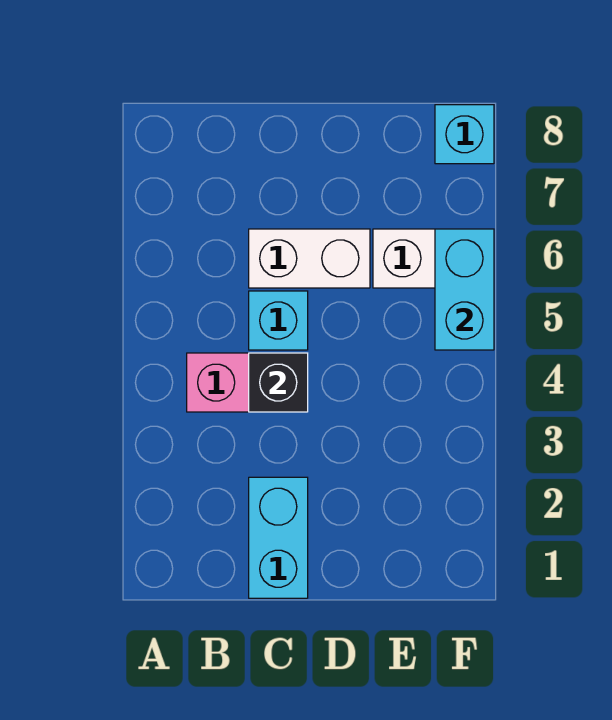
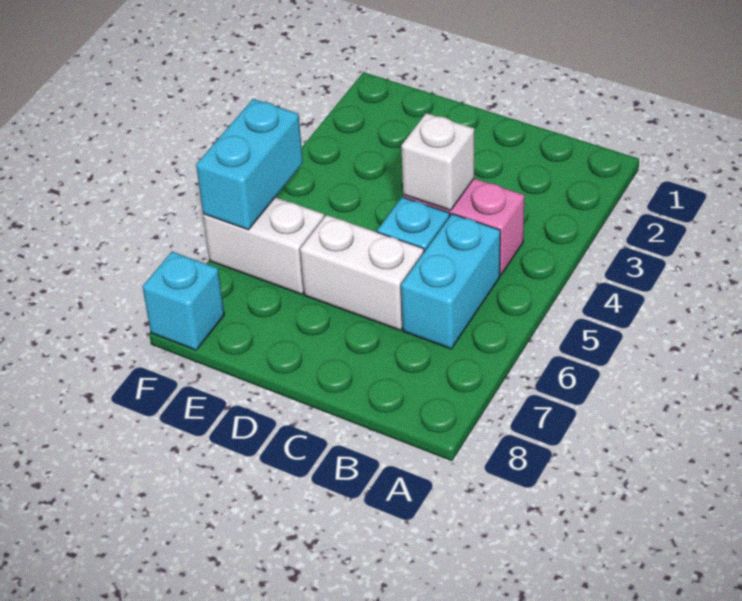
cyan 1x2 brick [249,477,308,598] -> cyan 1x2 brick moved to [401,214,500,349]
black 1x1 brick [249,353,308,412] -> white 1x1 brick [401,113,474,210]

